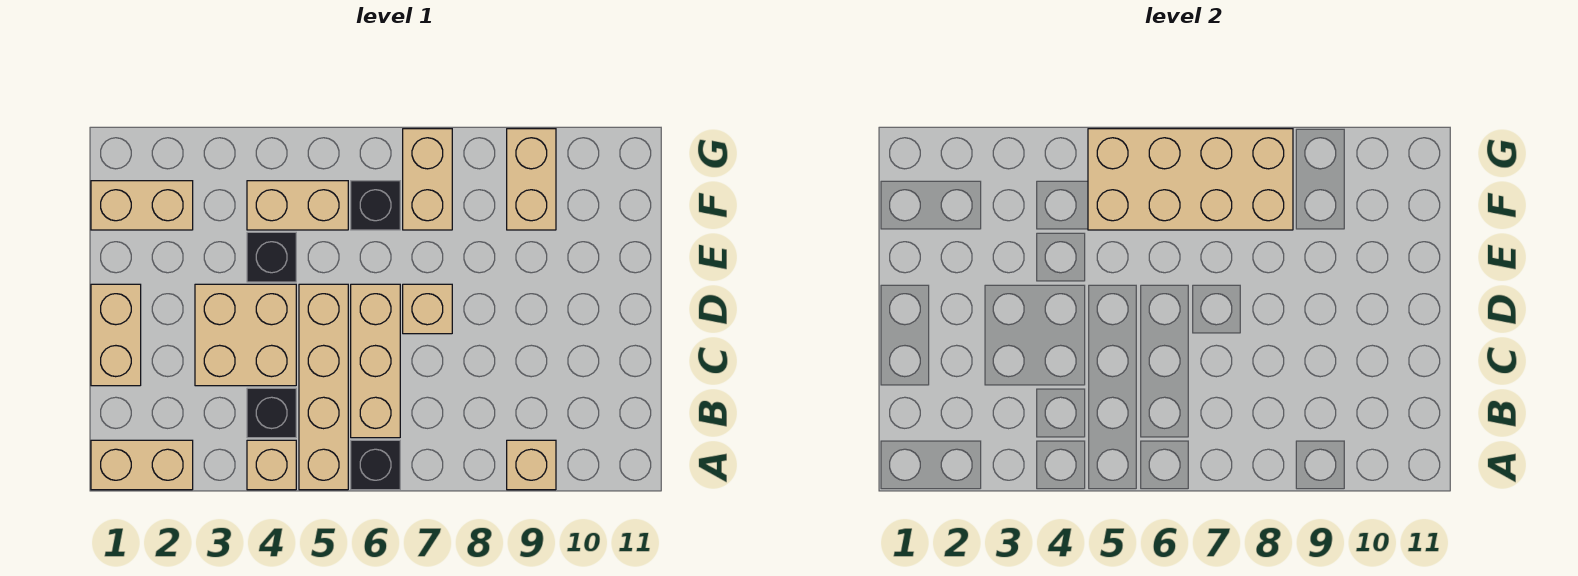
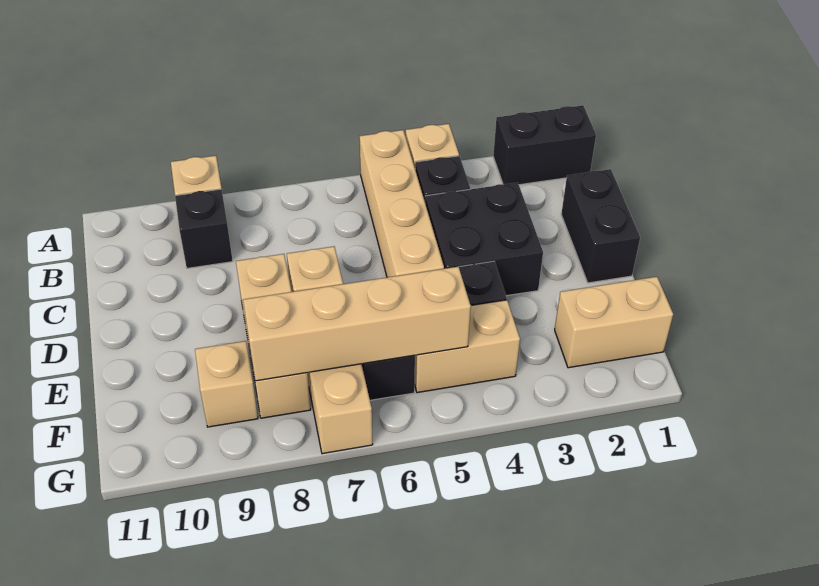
tan 1x2 brick [91,440,193,490] -> black 1x2 brick [493,105,596,185]
black 1x1 brick [351,440,400,490] -> black 1x1 brick moved to [175,189,233,268]
tan 1x3 brick [351,284,400,438] -> tan 1x3 brick moved to [236,254,311,418]
tan 1x2 brick [91,284,141,386] -> black 1x2 brick [561,169,640,283]
tan 2x2 brick [195,284,296,386] -> black 2x2 brick [425,183,543,296]
tan 2x4 brick [1088,129,1293,230] -> tan 1x4 brick [243,267,471,381]
tan 1x2 brick [507,129,556,230] -> tan 1x1 brick [195,341,258,427]

